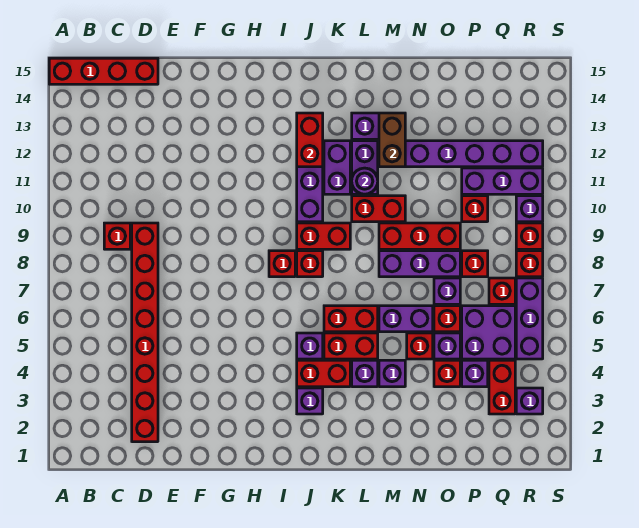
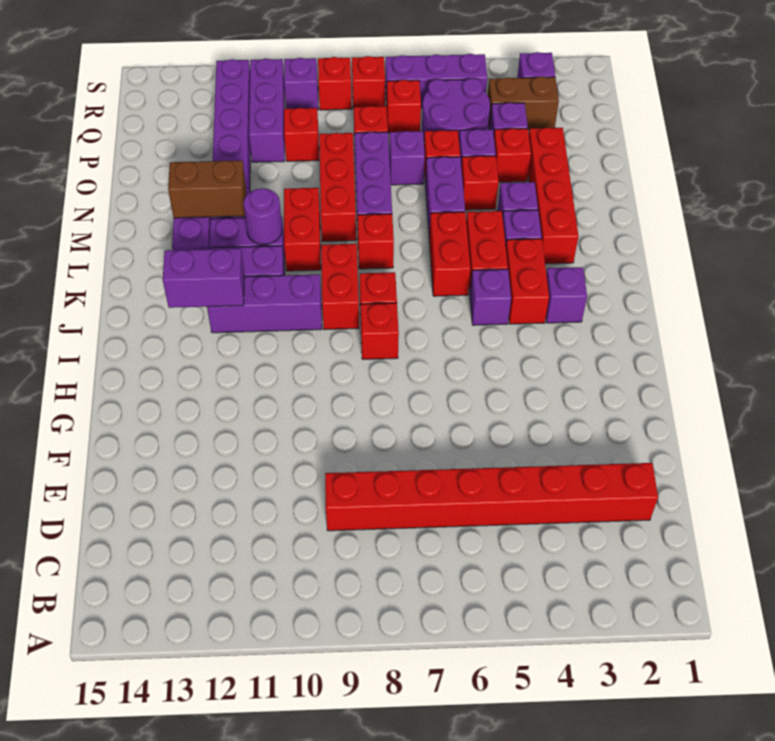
red 1x4 brick [49,58,158,84] -> red 1x4 brick moved to [528,128,578,264]
red 1x1 brick [104,223,130,249] -> red 1x1 brick moved to [357,214,394,269]
red 1x2 brick [297,113,323,167] -> purple 1x2 brick [163,249,244,308]
purple 2x2 brick [462,306,515,359] -> purple 2x2 round brick [422,78,490,138]
red 1x2 brick [489,360,515,414] -> brown 1x2 brick [488,77,559,130]

